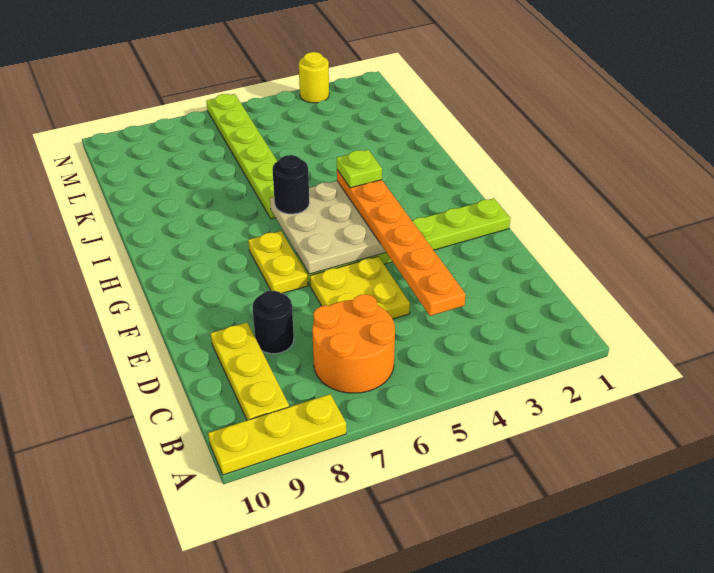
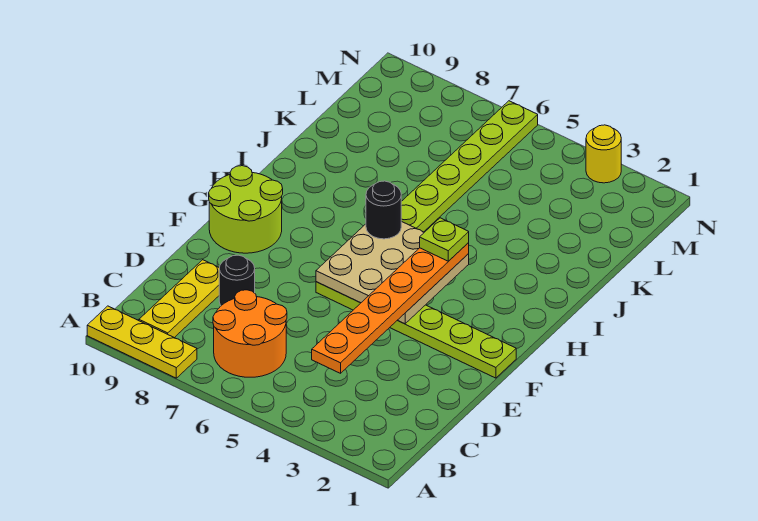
yellow 2x2 plate [310,256,410,319] -> none
yellow 1x2 plate [248,231,308,293] -> none
none -> lime 2x2 round brick [209,166,283,253]

